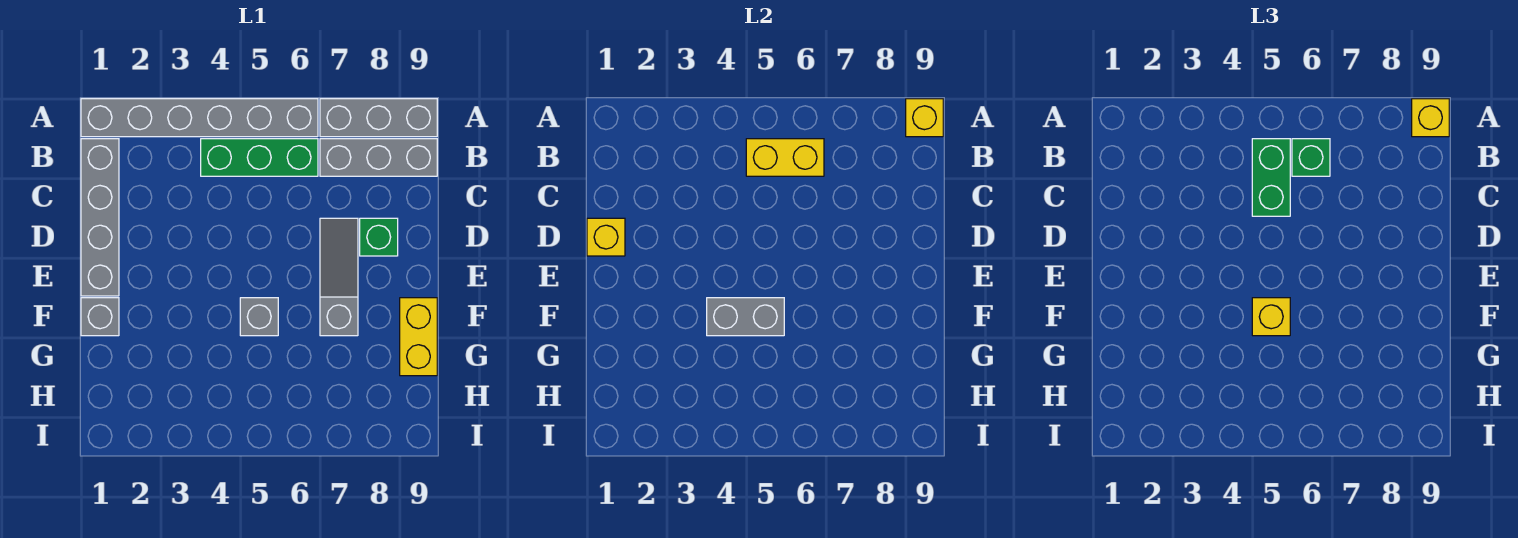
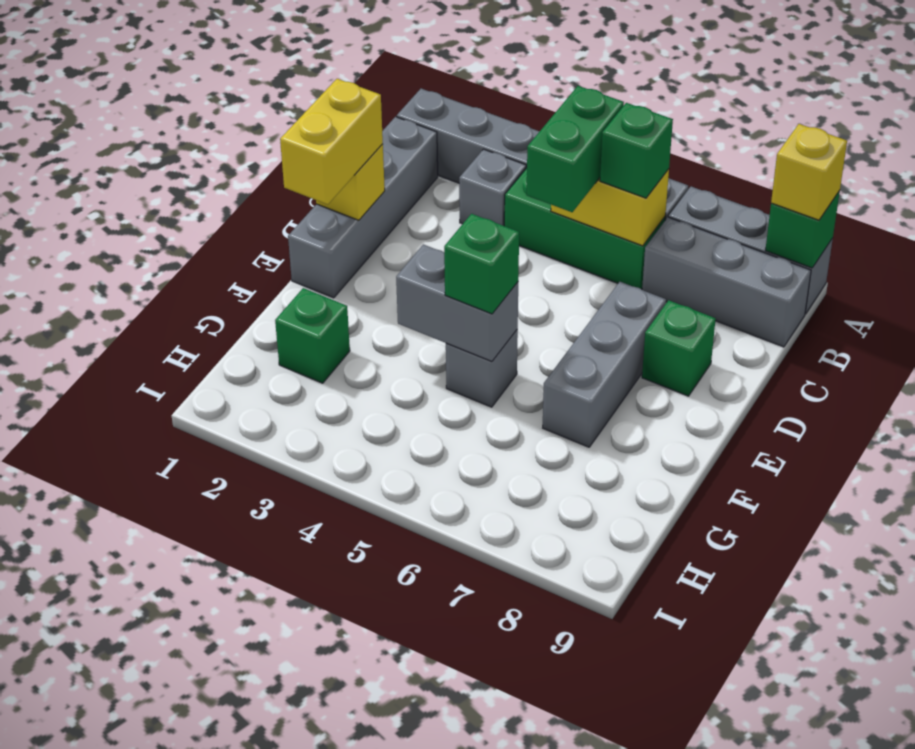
yellow 1x1 brick [906,99,943,137] -> green 1x1 brick [765,191,840,268]
grey 1x3 slope [320,218,358,336] -> grey 1x3 brick [543,282,666,447]
grey 1x1 brick [81,298,119,336] -> grey 1x1 brick moved to [459,149,526,226]
yellow 1x1 brick [1252,298,1290,336] -> green 1x1 brick [444,214,519,314]
yellow 1x2 brick [400,298,437,376] -> yellow 1x2 brick moved to [280,79,383,205]
none -> green 1x1 brick [275,288,350,383]

